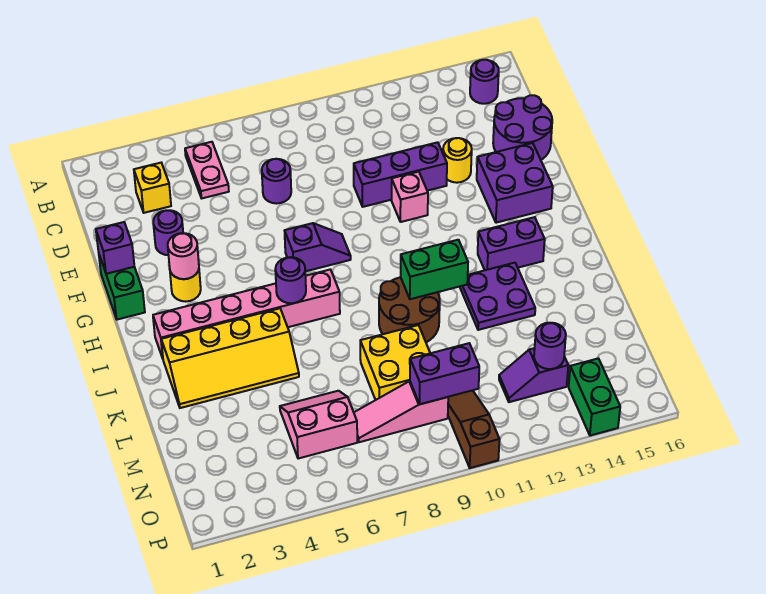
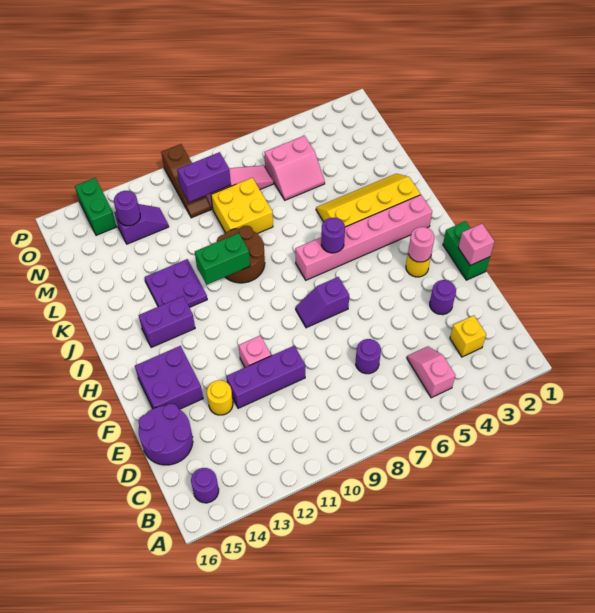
pink 1x2 plate [185,142,229,198] -> pink 1x2 slope [407,347,455,398]
purple 1x1 brick [96,222,134,274] -> pink 1x1 brick [458,224,494,265]

